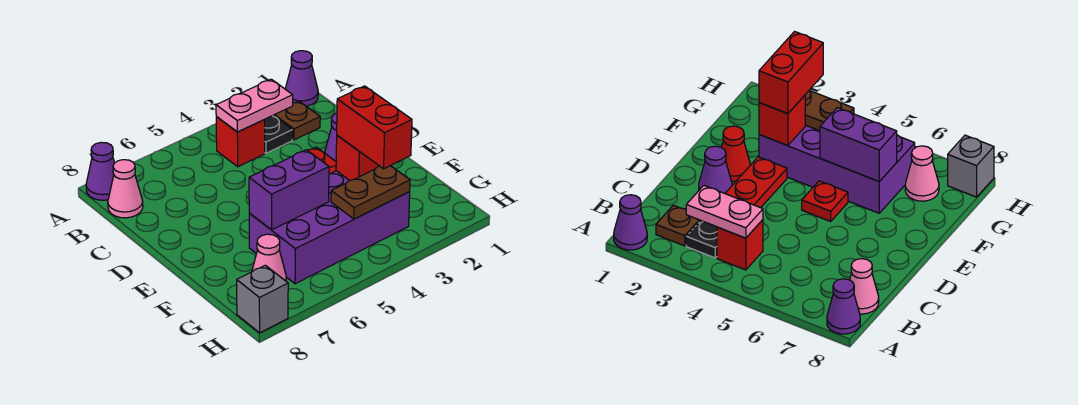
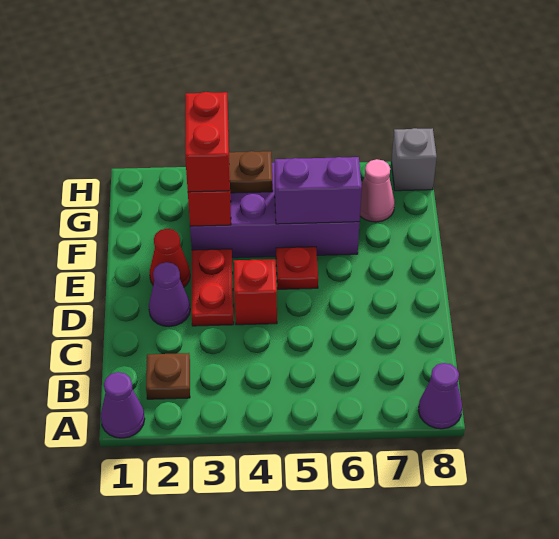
black 1x1 plate [264,116,293,153] -> none
pink 1x2 plate [216,79,293,132] -> none
red 1x1 brick [216,117,265,167] -> red 1x1 brick moved to [234,259,277,325]
pink 1x1 cone [108,160,143,218] -> none

